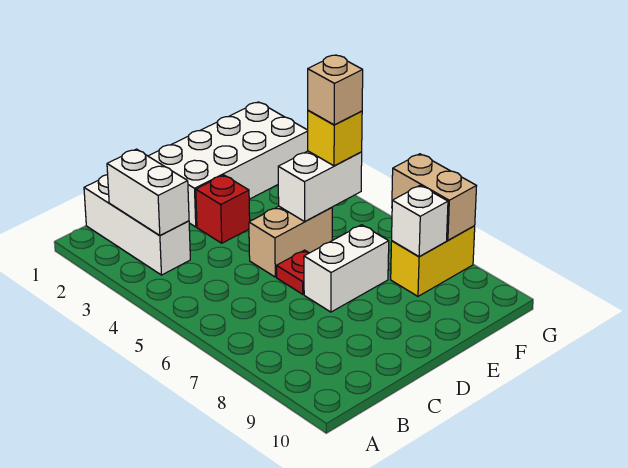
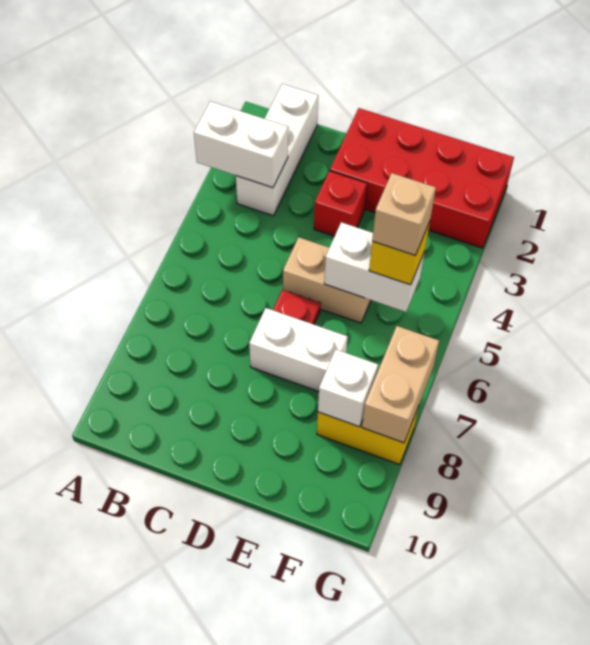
white 1x2 brick [107,149,189,236] -> white 1x2 brick turned to [194,101,288,188]
white 2x4 brick [148,102,308,227] -> red 2x4 brick [330,108,514,248]

